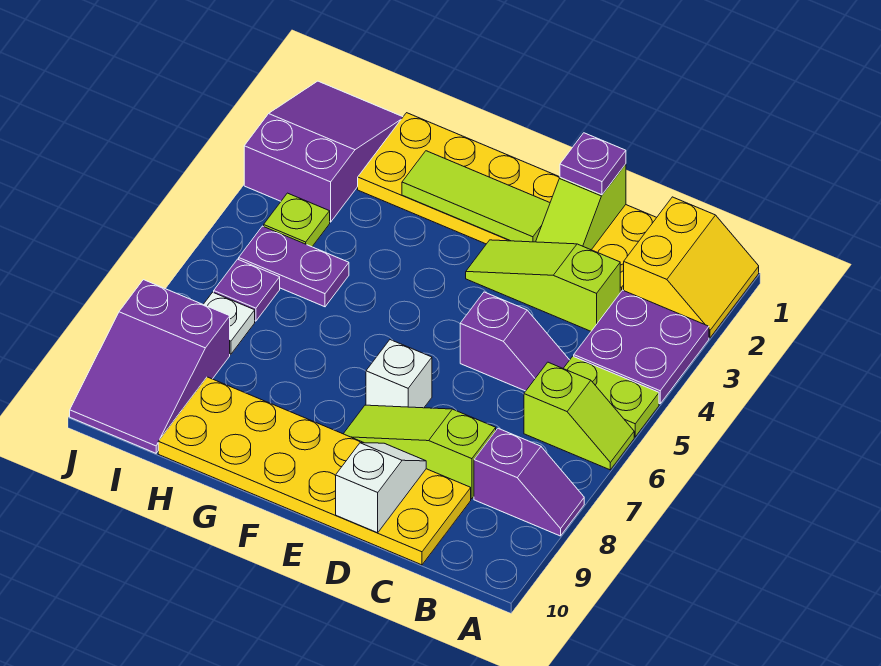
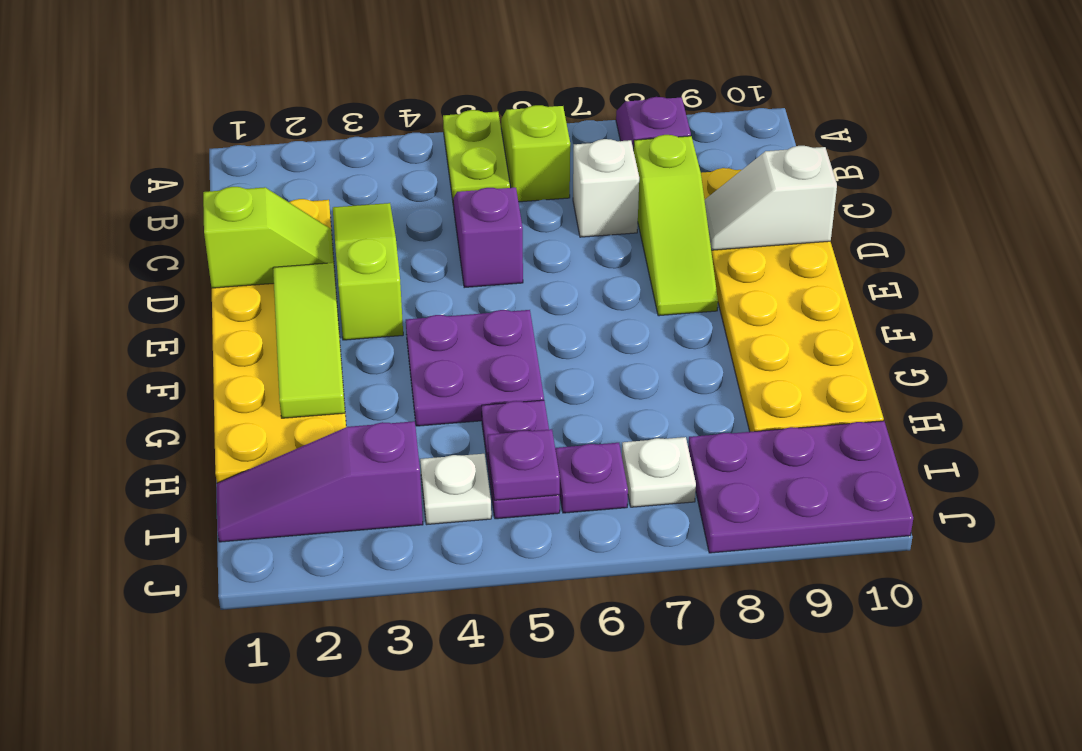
yellow 2x2 slope [624,197,759,338] -> none
purple 2x2 plate [574,290,709,404] -> purple 2x2 plate moved to [406,310,544,426]
lime 1x3 slope [466,240,620,331] -> lime 1x3 slope turned to [333,203,403,340]
purple 1x1 plate [560,133,626,195] -> purple 1x1 plate moved to [488,429,560,500]
white 1x1 brick [366,340,432,408] -> white 1x1 brick moved to [573,139,639,237]
purple 2x3 slope [244,81,403,222] -> purple 1x3 slope [217,421,423,542]
lime 1x1 plate [264,193,330,247] -> white 1x1 plate [420,454,491,525]
purple 2x3 slope [70,280,230,453] -> purple 2x3 plate [688,421,913,553]

